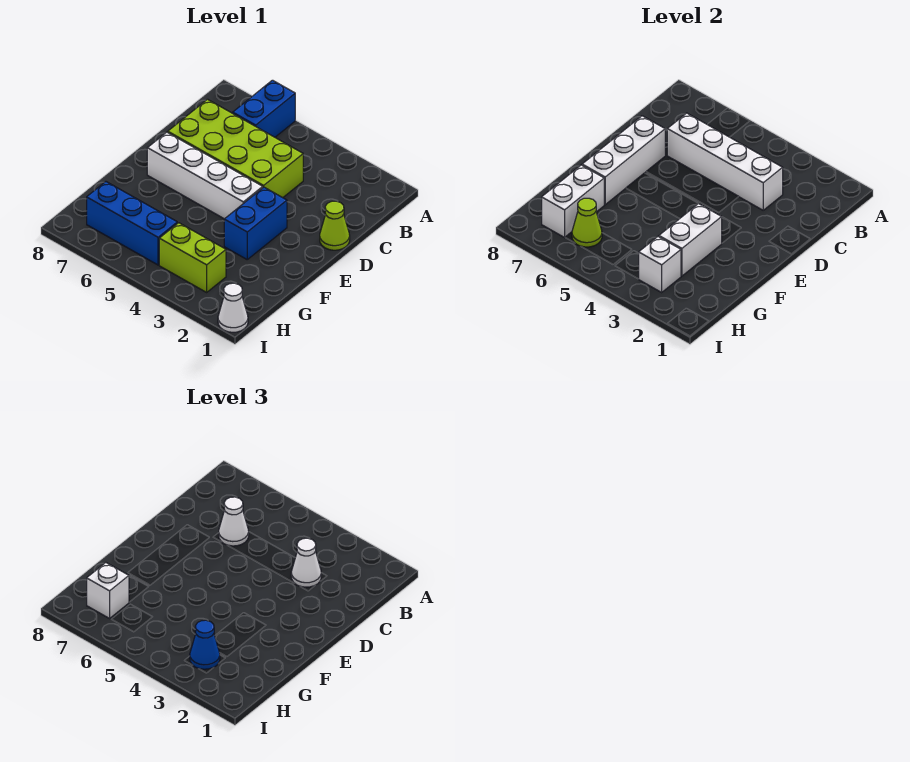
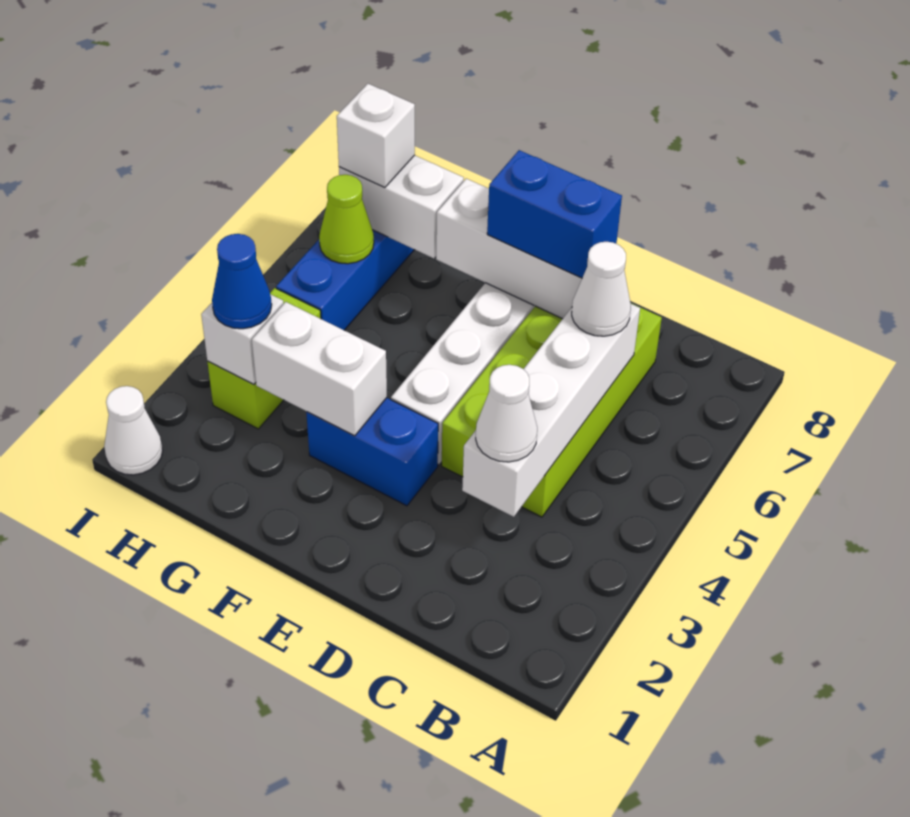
blue 1x2 brick [233,80,295,137] -> blue 1x2 brick moved to [487,150,622,278]
lime 1x1 cone [320,201,350,250] -> none

